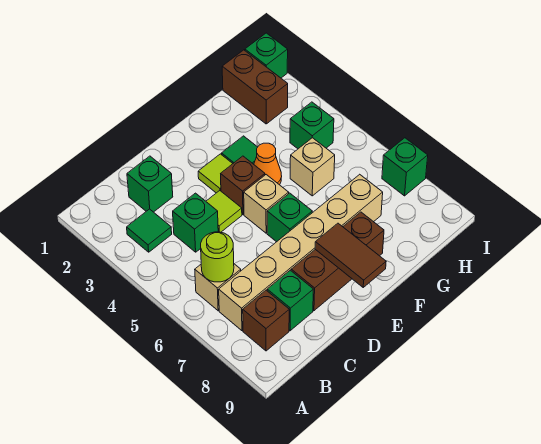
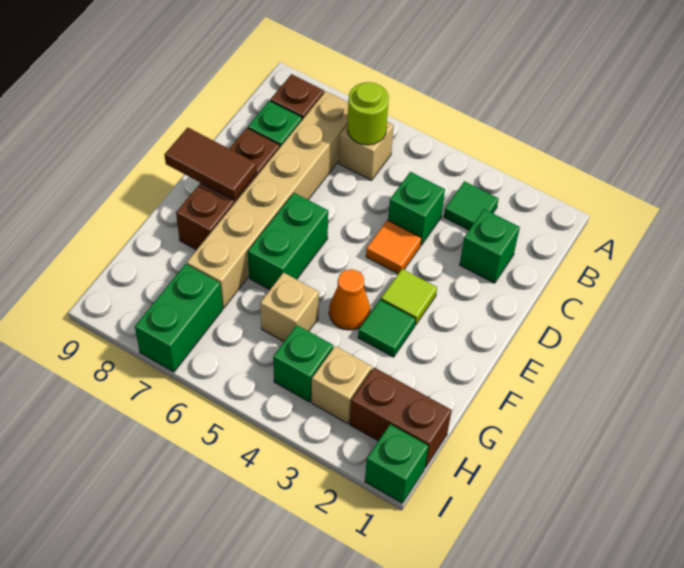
lime 1x1 tile [206,191,242,232] -> orange 1x1 tile [366,220,421,274]
brown 1x1 brick [221,156,265,214] -> none
tan 1x1 brick [244,175,289,233] -> tan 1x1 brick moved to [312,346,372,424]
green 1x1 brick [267,193,312,242] -> green 1x2 brick [248,193,328,290]
green 1x1 brick [382,138,428,196] -> green 1x2 brick [135,264,223,372]

